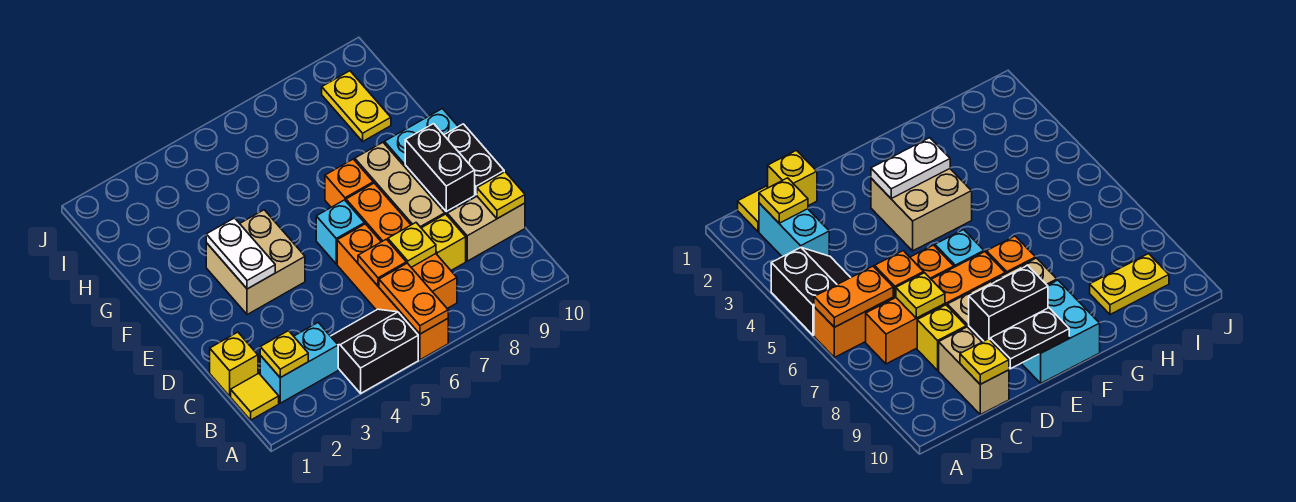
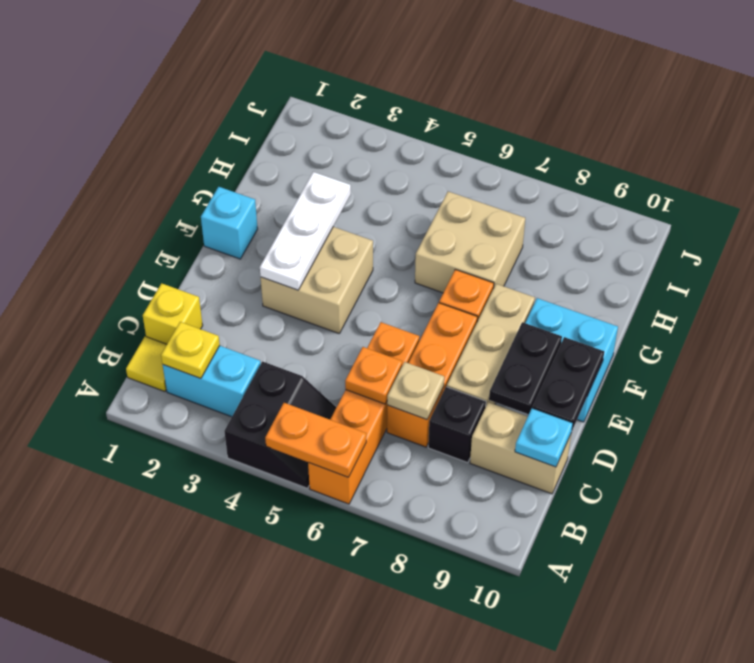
black 2x2 slope [331,309,418,393] -> black 2x2 slope turned to [224,361,336,488]
orange 1x2 plate [379,263,448,334] -> orange 1x2 plate turned to [265,403,366,477]
orange 1x4 brick [346,183,457,308] -> orange 1x3 brick [387,303,478,447]
yellow 1x1 plate [388,223,436,267] -> tan 1x1 plate [387,362,444,420]
yellow 1x1 brick [422,214,466,270] -> black 1x1 brick [428,387,486,463]
yellow 1x1 plate [477,172,525,219] -> cyan 1x1 plate [515,408,573,467]
black 1x2 brick [405,124,475,211] -> black 1x2 plate [489,322,562,414]
white 1x2 plate [206,218,275,289] -> white 1x3 plate [260,172,351,290]
cyan 1x1 brick [316,200,365,264] -> cyan 1x1 brick moved to [201,187,258,259]
none -> tan 2x2 brick [415,192,525,293]
yellow 1x2 plate [322,71,391,141] -> none

